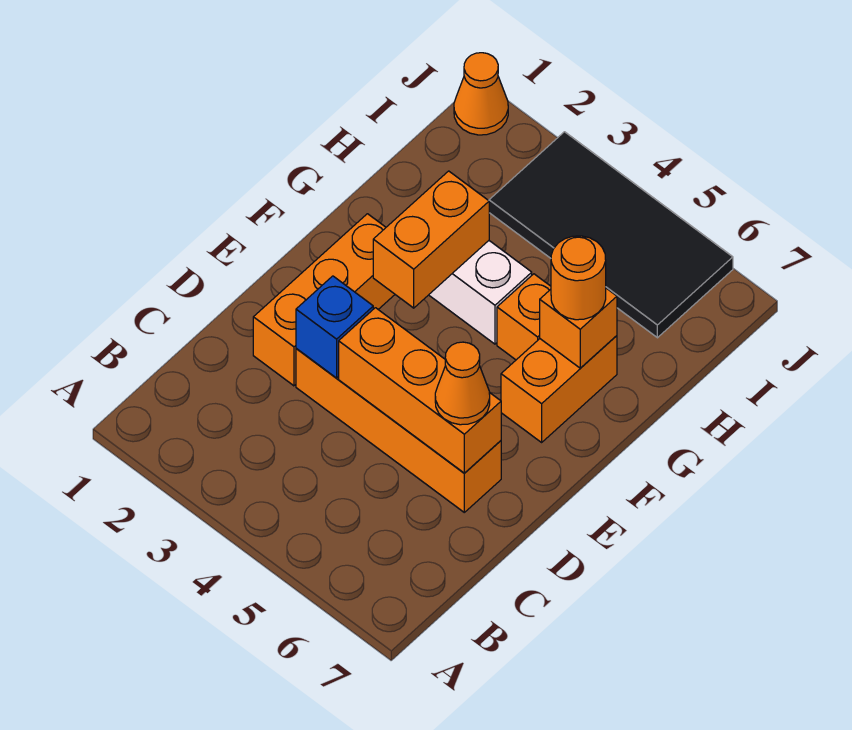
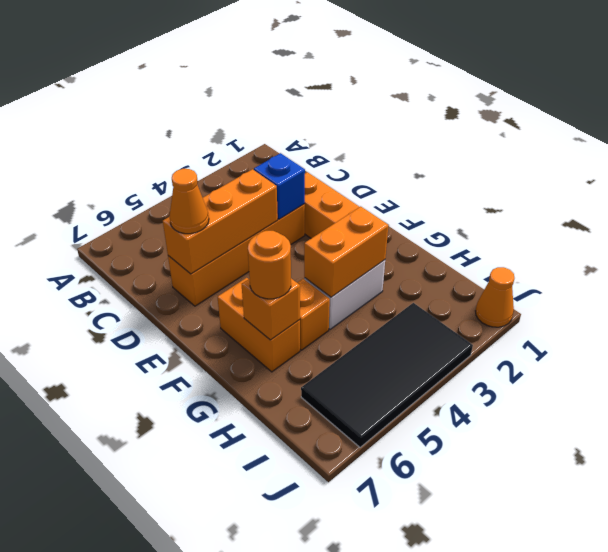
orange 1x2 brick [373,171,489,308] -> orange 1x2 brick turned to [304,206,388,297]

